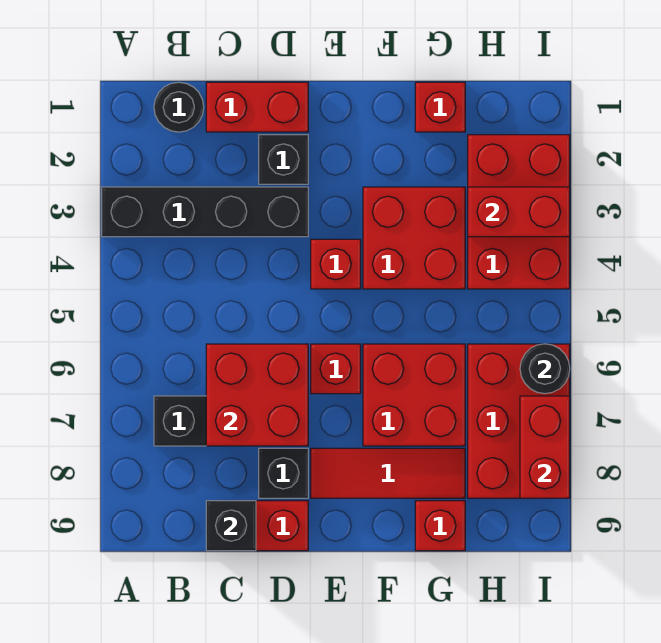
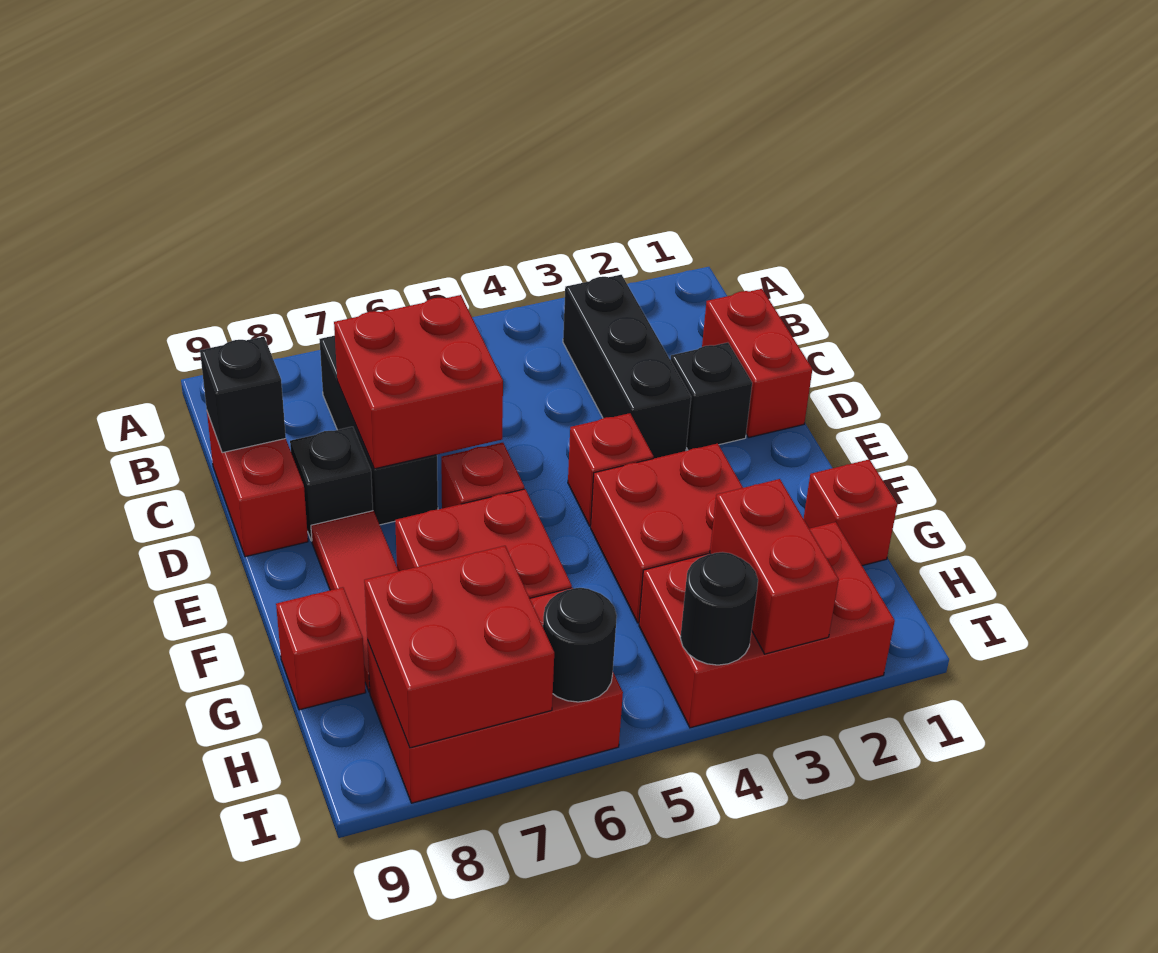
black 1x4 brick [102,187,308,237] -> black 1x3 brick [563,275,691,459]
black 1x1 round brick [154,82,204,132] -> black 1x1 round brick moved to [680,552,758,665]
red 1x2 brick [520,396,570,498] -> red 2x2 brick [364,546,554,748]

